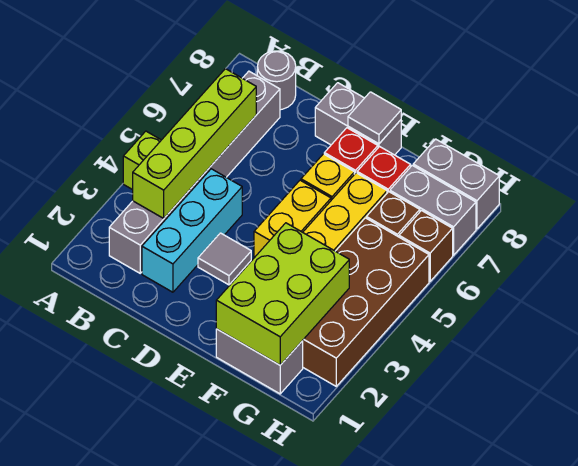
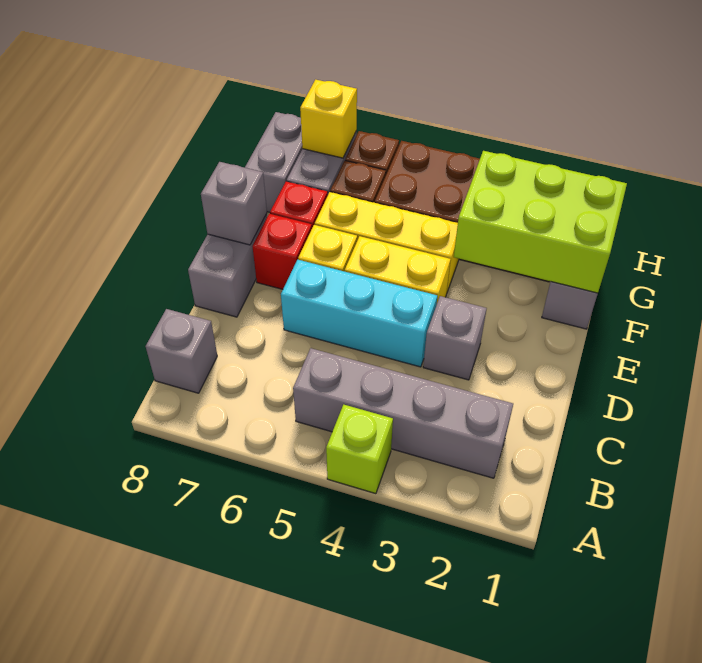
grey 1x6 brick [109,71,280,273] -> grey 1x4 brick [293,348,513,478]
lime 1x4 brick [133,69,256,218] -> none
grey 1x1 round brick [257,51,296,110] -> grey 1x1 brick [146,309,217,393]
cyan 1x3 brick [142,169,242,292] -> cyan 1x3 brick moved to [281,260,437,367]
grey 1x1 tile [198,233,251,285] -> grey 1x1 brick [423,296,487,380]
grey 1x1 tile [348,92,401,144] -> grey 1x1 brick [201,162,267,245]
none -> yellow 1x1 brick [300,80,357,158]

